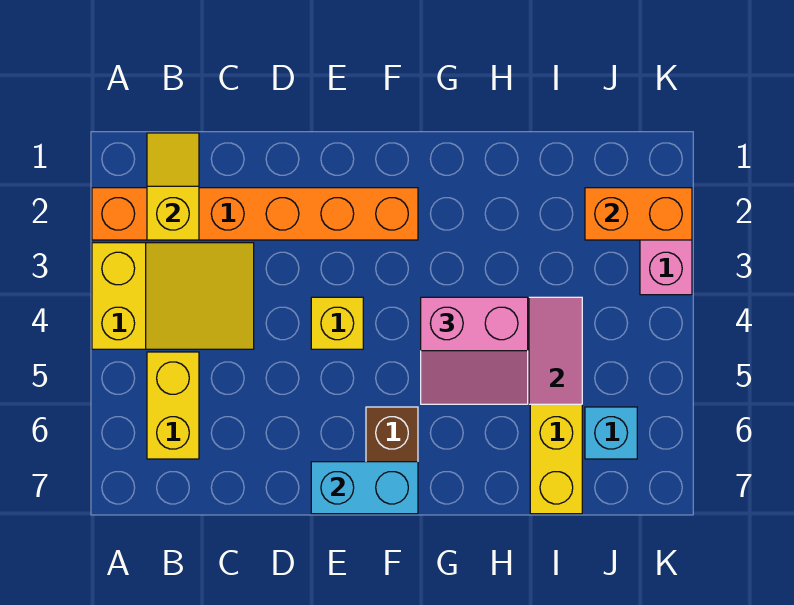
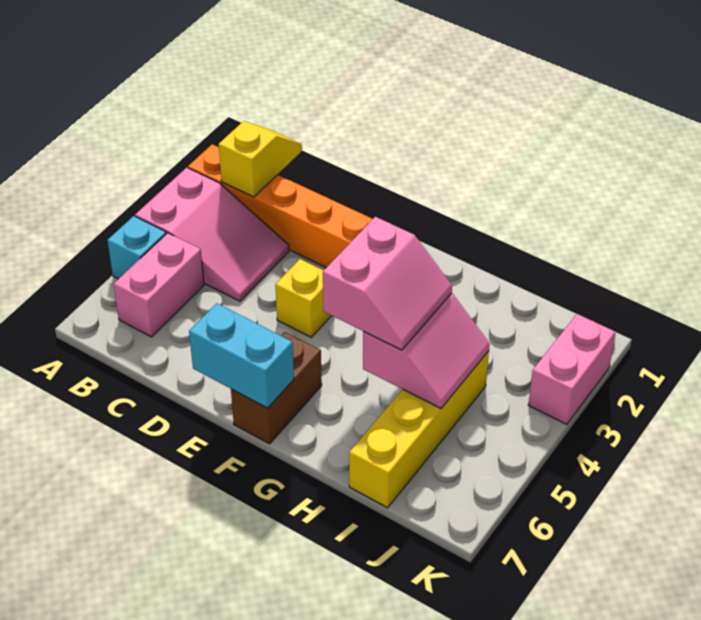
yellow 2x3 slope [92,243,254,349] -> pink 2x3 slope [135,168,289,301]
yellow 1x2 brick [147,352,199,459] -> pink 1x2 brick [114,233,204,337]
pink 2x2 slope [421,297,528,404] -> pink 2x2 slope turned to [323,217,452,350]
orange 1x2 brick [585,188,692,240] -> none
cyan 1x1 brick [585,407,637,459] -> cyan 1x1 brick moved to [107,216,166,279]

